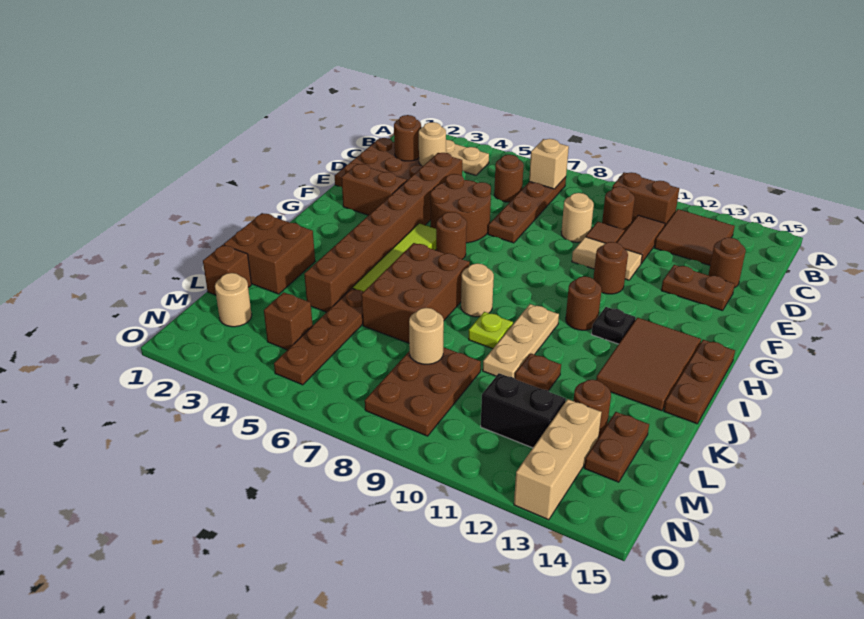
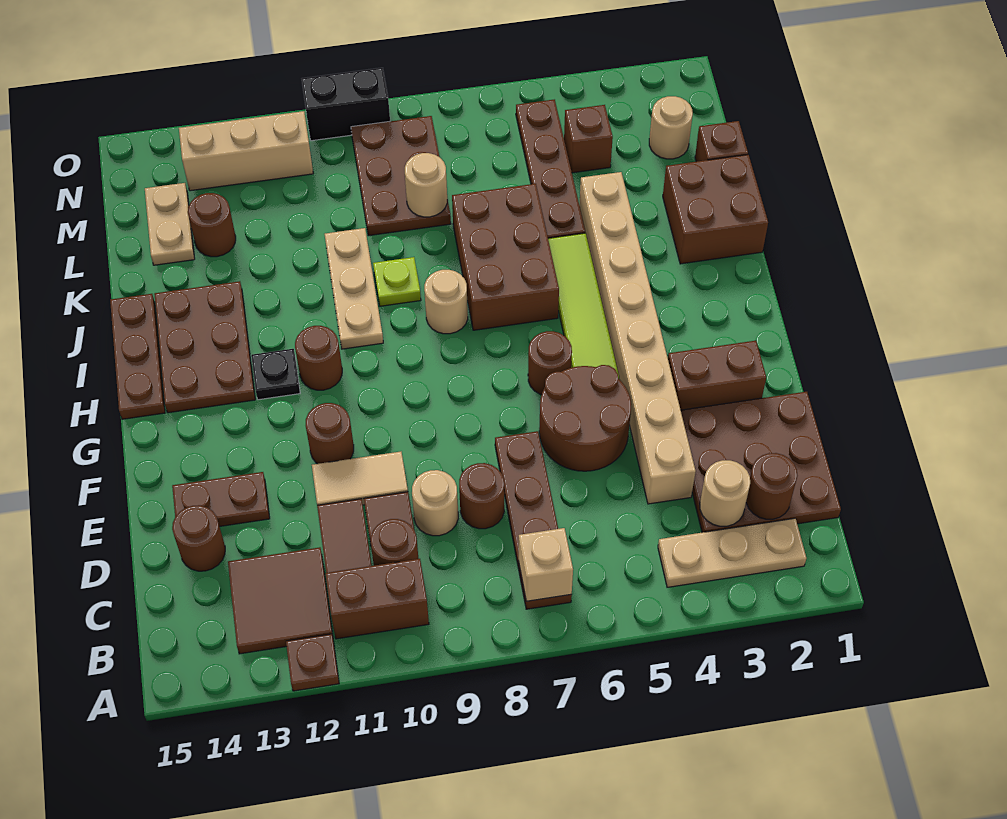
brown 1x1 round brick [494,155,524,202] -> brown 1x1 round brick moved to [459,463,504,529]
brown 1x8 brick [304,153,462,312] -> tan 1x8 brick [579,172,696,504]
brown 2x3 tile [596,318,701,411] -> brown 2x3 plate [154,281,255,413]
brown 1x1 plate [515,353,561,391] -> brown 1x1 plate moved to [286,634,339,691]
brown 1x2 plate [584,412,649,482] -> tan 1x2 plate [145,183,195,265]
black 1x2 brick [481,373,566,448] -> black 1x2 brick moved to [302,68,390,141]
tan 1x3 brick [514,399,602,520] -> tan 1x3 brick turned to [179,111,313,191]

